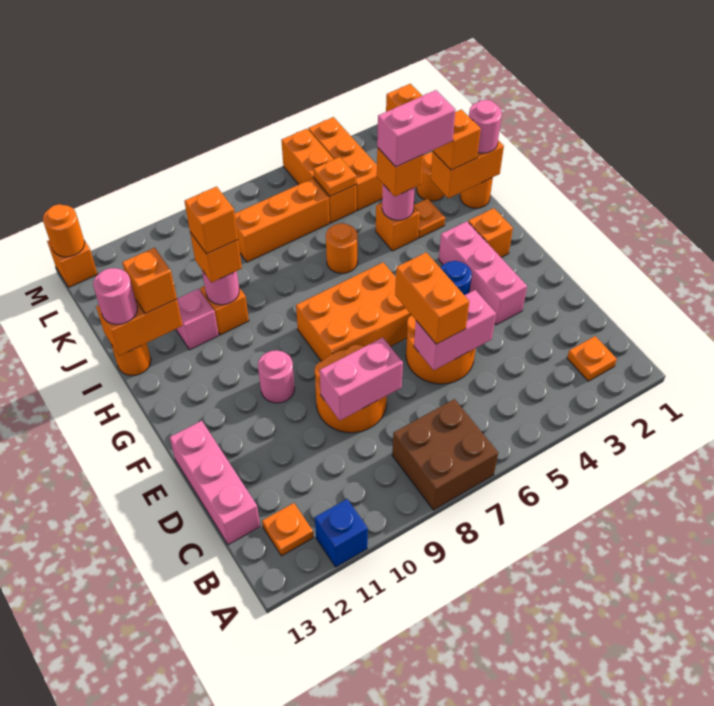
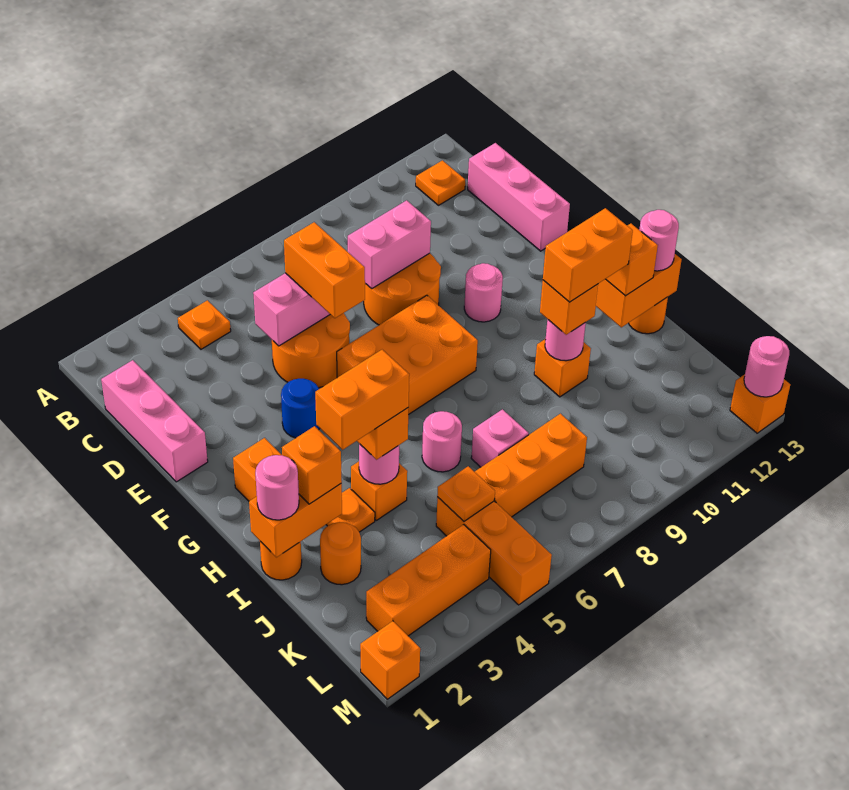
brown 2x2 brick [392,399,498,510] -> none
blue 1x1 brick [315,499,368,567] -> none
orange 1x1 plate [567,336,617,381] -> orange 1x1 plate moved to [178,300,231,349]
pink 1x3 brick [439,221,527,325] -> pink 1x3 brick moved to [101,360,208,482]
pink 1x2 brick [377,90,455,167] -> orange 1x2 brick [315,350,409,450]
orange 1x1 round brick [326,223,358,273] -> pink 1x1 round brick [422,411,462,472]
orange 1x1 brick [184,187,238,254] -> orange 1x2 brick [543,208,633,302]
pink 1x1 brick [176,289,219,350] -> pink 1x1 brick moved to [471,409,529,467]
orange 1x3 brick [308,117,383,210] -> orange 1x3 brick turned to [366,525,491,636]
orange 1x1 round brick [43,204,85,257] -> pink 1x1 round brick [744,336,789,397]

